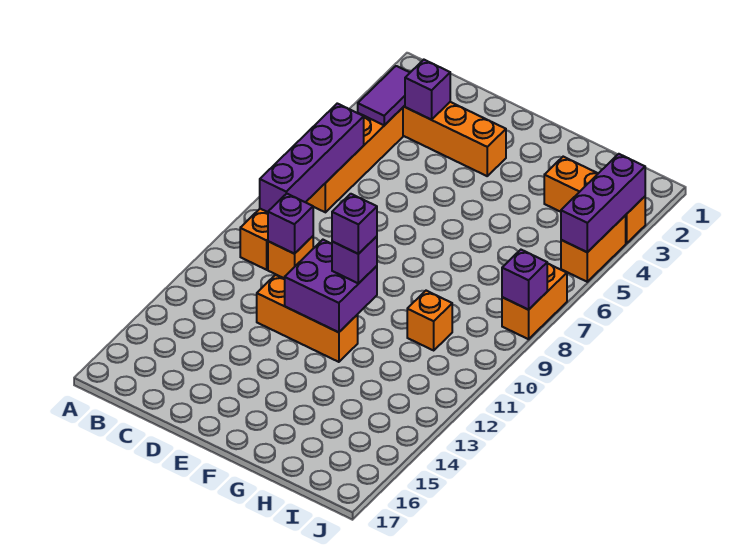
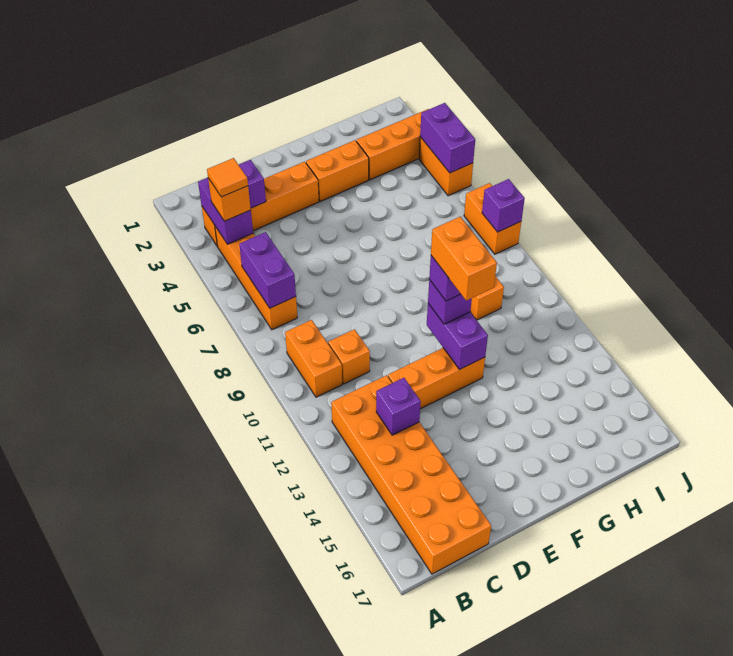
purple 1x2 tile [358,66,410,125] -> purple 1x2 brick [198,178,253,244]
none -> orange 1x1 brick [208,178,251,221]
none -> orange 1x1 tile [207,158,248,197]
purple 1x4 brick [260,104,364,212] -> purple 1x2 brick [239,232,296,308]
none -> orange 2x6 brick [331,375,491,574]
purple 1x1 brick [268,194,313,254] -> purple 1x1 brick moved to [376,378,421,435]
purple 2x2 brick [285,240,377,332] -> purple 1x2 brick [427,304,488,370]
none -> orange 1x2 brick [306,140,369,202]
none -> orange 1x2 brick [431,217,497,301]
purple 1x3 brick [561,154,645,252] -> purple 1x2 brick [420,103,475,173]

